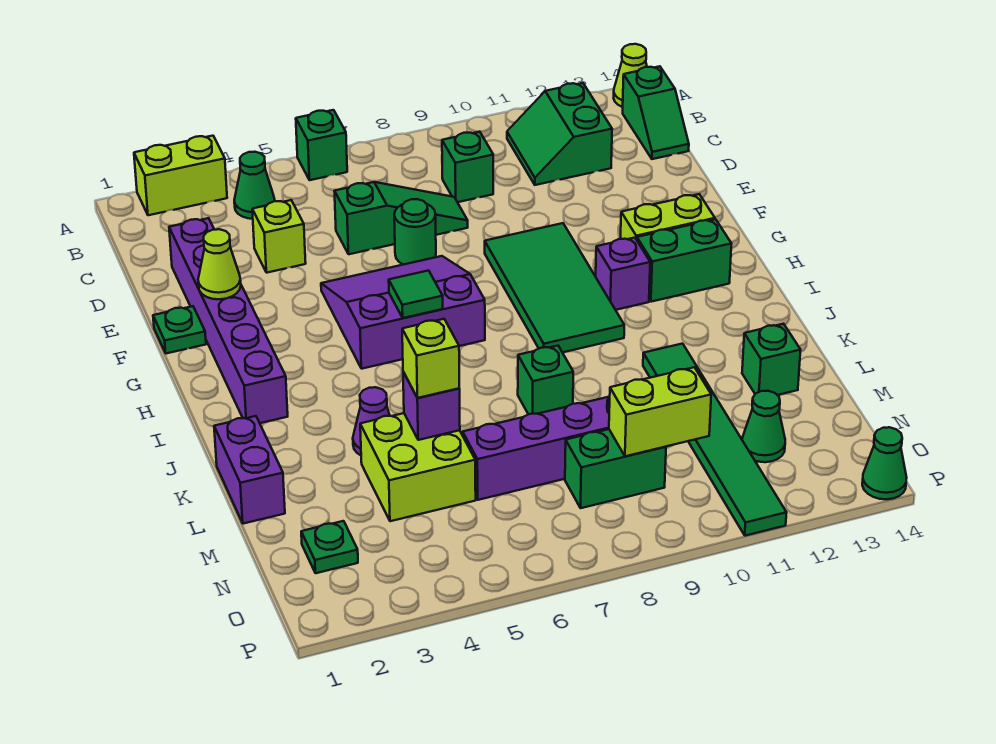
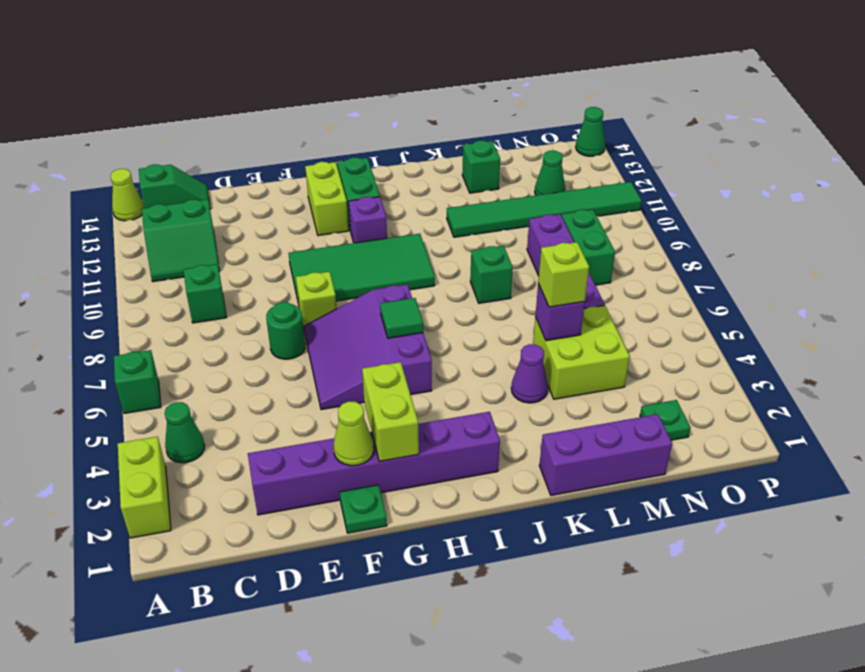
lime 1x1 brick [252,200,306,273] -> lime 1x1 brick moved to [296,272,337,328]
green 1x3 slope [334,182,468,254] -> none
purple 1x2 brick [214,416,285,524] -> purple 1x3 brick [539,414,672,496]
lime 1x2 brick [609,367,711,456] -> lime 1x2 brick moved to [362,362,419,461]

